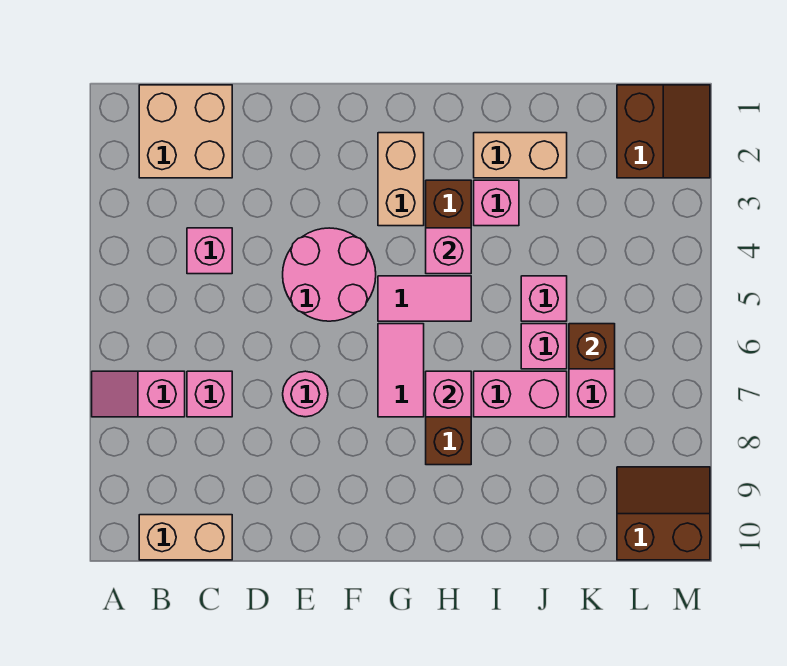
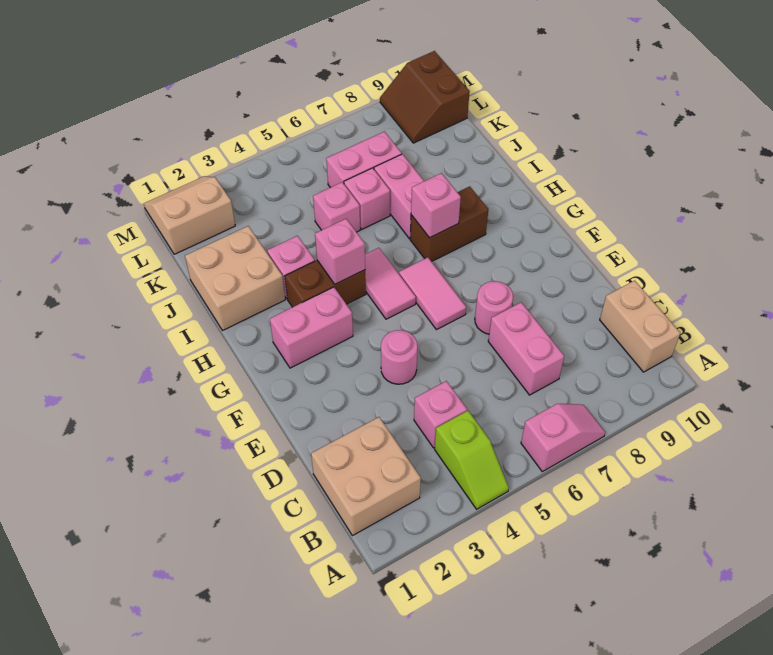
none -> lime 1x2 slope [435,411,509,509]
pink 1x2 slope [92,371,185,417] -> pink 1x2 slope turned to [521,404,605,472]
pink 1x1 brick [187,371,232,417] -> pink 1x2 brick [488,302,564,395]
pink 2x2 round brick [283,228,376,321] -> pink 1x1 round brick [381,330,418,384]
tan 1x2 brick [378,133,424,226] -> pink 1x2 brick [270,287,353,368]
pink 1x2 tile [378,324,424,417] -> pink 1x2 tile turned to [399,257,466,330]
tan 1x2 brick [474,133,567,178] -> tan 2x2 brick [185,226,285,331]
brown 1x1 brick [569,324,615,369] -> none
brown 2x2 slope [617,85,710,178] -> tan 2x2 slope [144,176,235,254]

